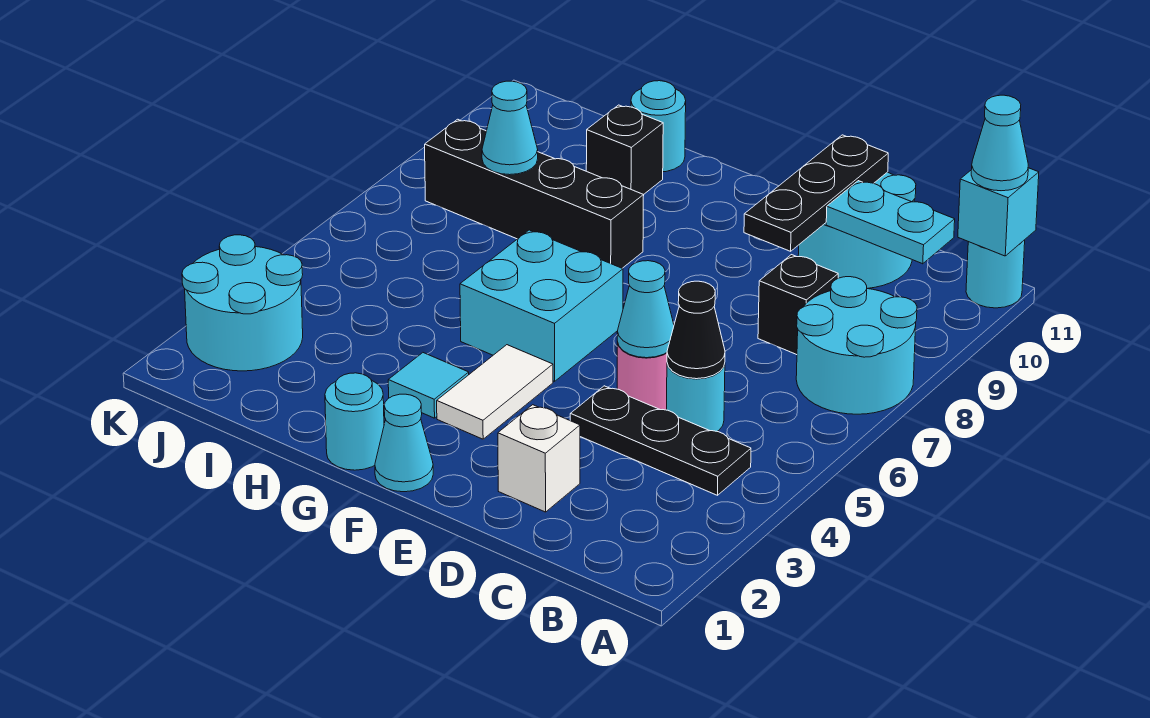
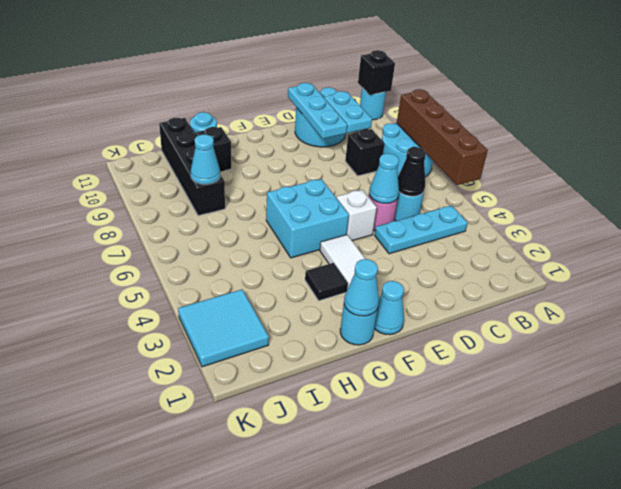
none -> brown 1x4 brick [397,89,488,185]
cyan 1x1 brick [958,168,1039,256] -> black 1x1 brick [358,50,395,95]
cyan 1x1 cone [971,95,1028,191] -> cyan 1x1 cone moved to [344,259,379,316]
black 1x3 plate [570,386,751,495] -> cyan 1x3 plate [375,205,468,254]
cyan 1x2 plate [826,181,955,264] -> cyan 1x2 plate turned to [324,91,372,133]
white 1x1 brick [498,405,580,512] -> white 1x1 brick moved to [336,190,377,241]
black 1x3 plate [744,135,888,251] -> cyan 1x3 plate [288,83,347,139]
cyan 1x1 tile [388,353,469,418] -> black 1x1 tile [305,263,348,301]
black 1x4 brick [425,119,644,268] -> black 1x4 brick turned to [159,118,225,216]
cyan 2x2 round brick [182,235,303,371] -> cyan 2x2 tile [178,290,269,367]

